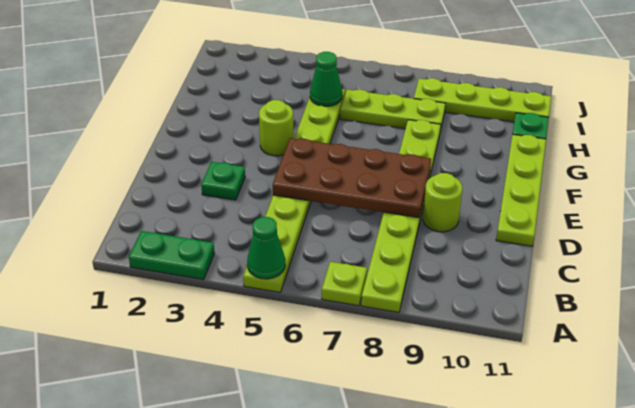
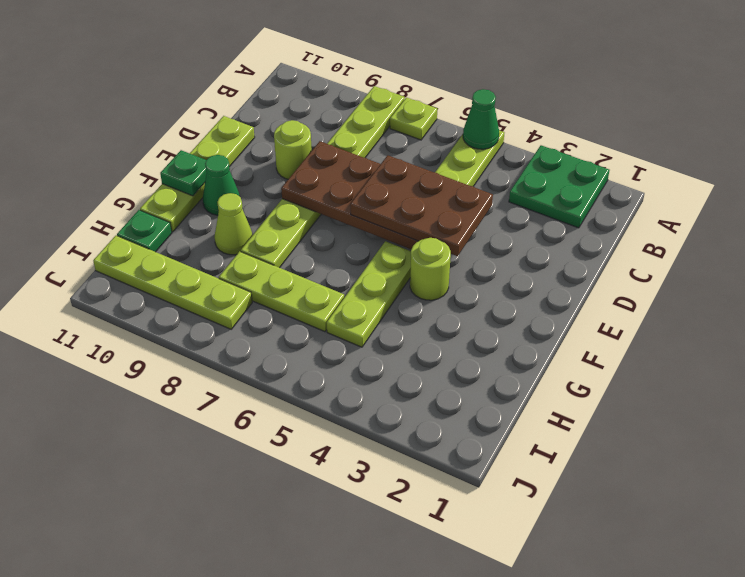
green 1x2 plate [129,231,214,280] -> green 2x2 plate [509,145,610,228]
green 1x1 plate [201,162,245,200] -> green 1x1 plate moved to [160,150,207,196]
none -> brown 2x3 plate [350,155,493,256]
none -> lime 1x1 cone [214,193,252,255]
green 1x1 cone [310,52,342,106] -> green 1x1 cone moved to [203,155,240,215]

